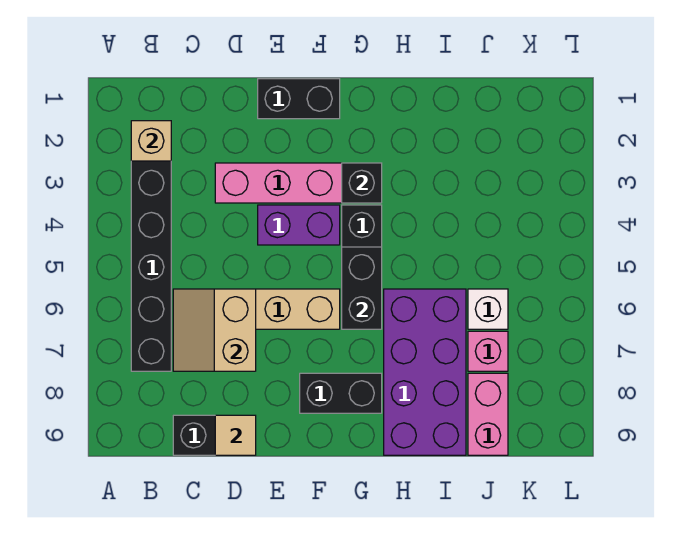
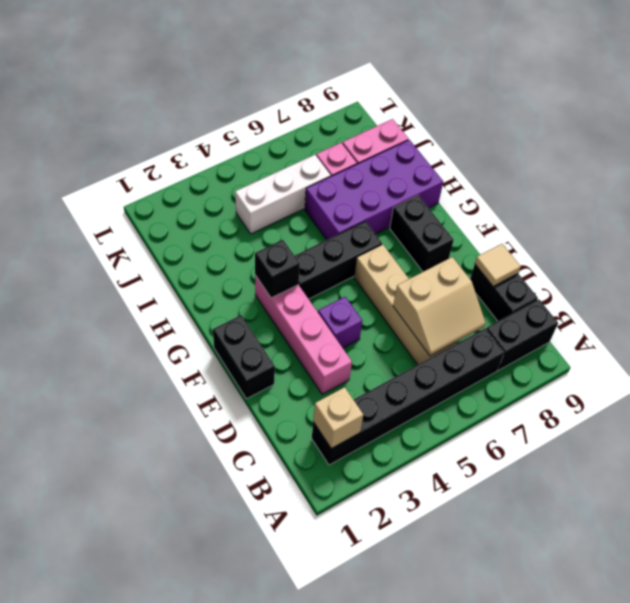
purple 1x2 brick [258,205,340,245] -> purple 1x1 brick [318,297,362,348]
black 1x2 brick [342,247,382,329] -> black 1x2 brick moved to [486,299,558,370]
white 1x1 brick [468,289,508,329] -> white 1x3 brick [235,155,331,234]

